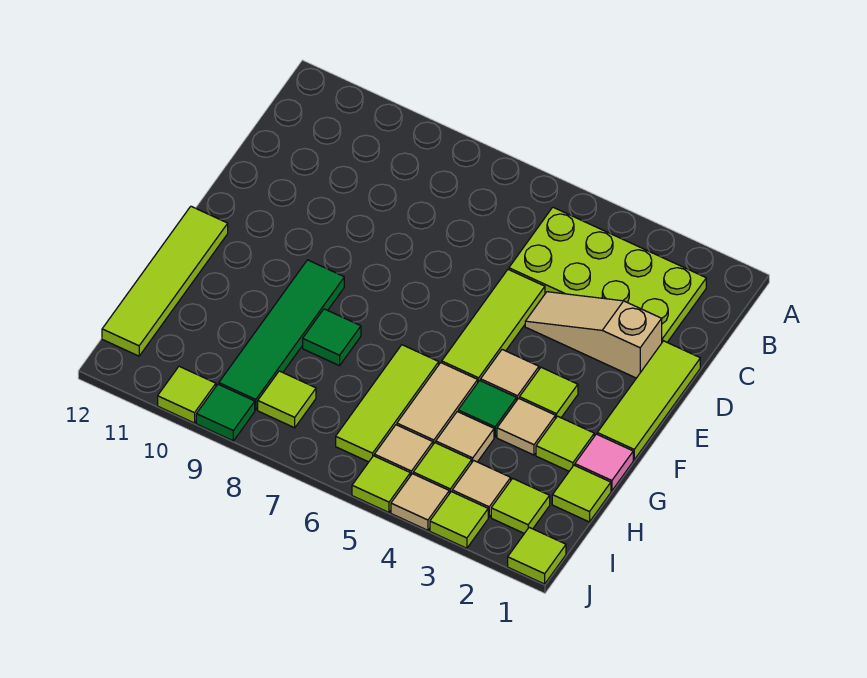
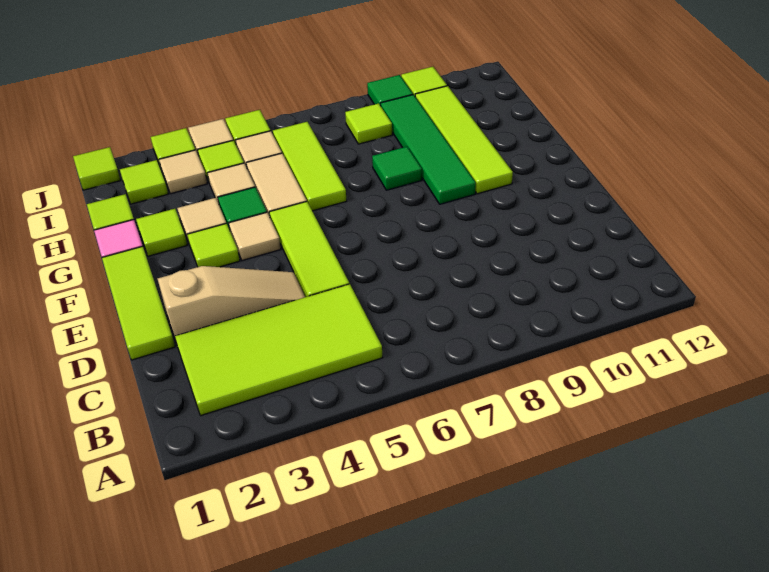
lime 2x4 plate [509,207,706,342] -> lime 2x4 tile [175,284,383,416]
lime 1x4 tile [102,206,228,356] -> lime 1x4 tile moved to [415,86,513,194]

